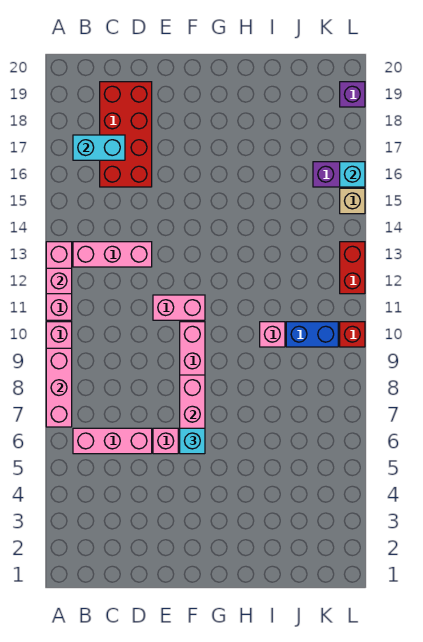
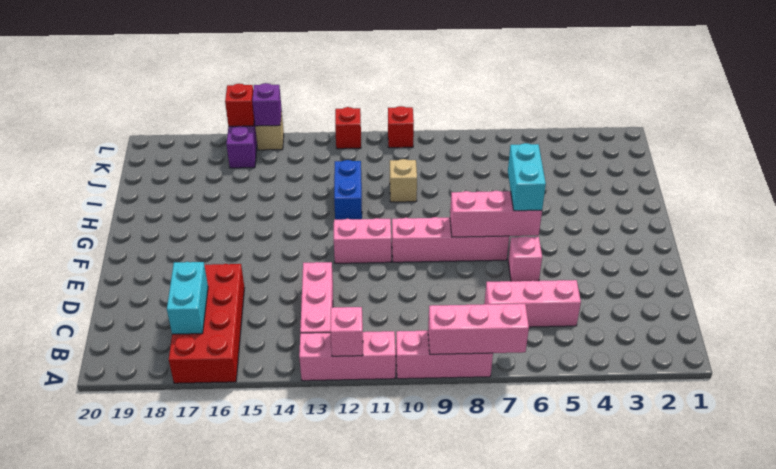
pink 1x3 brick [73,428,152,454] -> pink 1x3 brick turned to [484,280,581,327]
red 2x4 brick [100,82,152,187] -> red 2x4 brick turned to [169,264,244,383]
pink 1x2 brick [153,295,205,320] -> pink 1x2 brick turned to [334,218,391,263]
cyan 1x1 brick [180,428,205,454] -> cyan 1x2 brick [508,143,546,211]
pink 1x1 brick [260,322,285,347] -> tan 1x1 brick [390,159,417,202]
blue 1x2 brick [286,322,338,347] -> blue 1x2 brick moved to [334,160,362,220]
red 1x2 brick [340,242,365,294] -> red 1x1 brick [335,107,361,149]
cyan 1x1 brick [340,162,365,187] -> red 1x1 brick [225,84,254,126]
purple 1x1 brick [340,82,365,107] -> purple 1x1 brick moved to [252,83,282,126]

